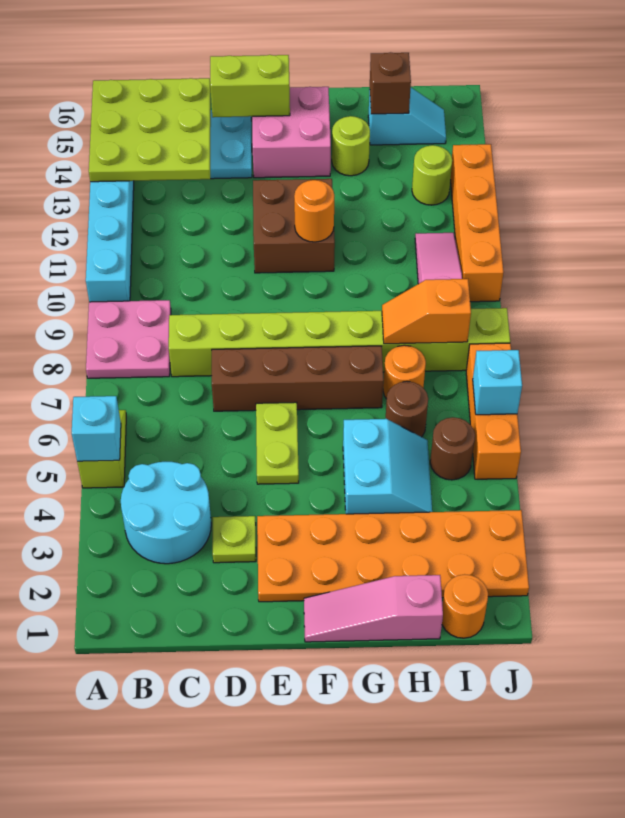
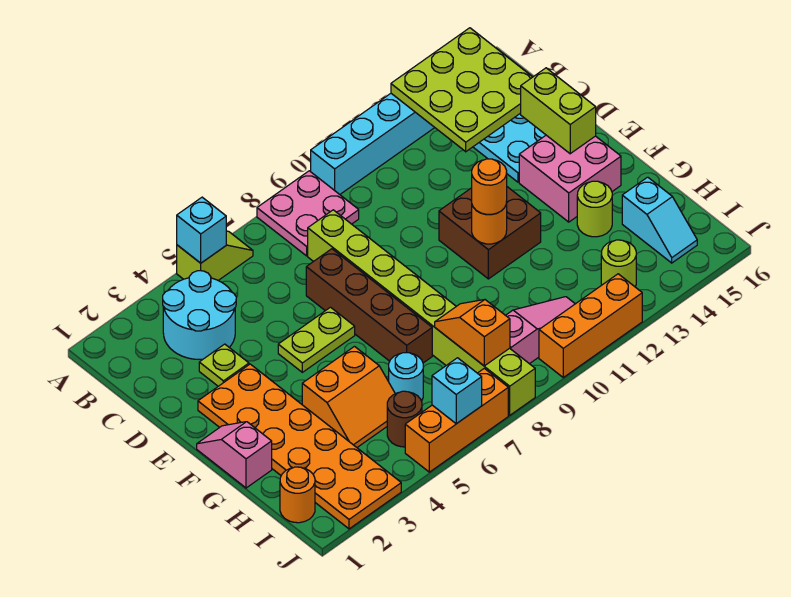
pink 1x3 slope [304,575,443,642] -> pink 1x2 slope [197,422,272,488]
cyan 2x2 slope [343,419,432,514] -> orange 2x2 slope [302,347,395,447]
brown 1x1 round brick [386,381,428,437] -> cyan 1x1 round brick [389,353,423,401]
orange 1x1 round brick [383,345,426,399] -> orange 1x1 round brick moved to [472,159,507,214]
brown 1x1 brick [370,52,411,114] -> none
orange 1x4 brick [450,144,504,302] -> orange 1x3 brick [539,274,642,377]

